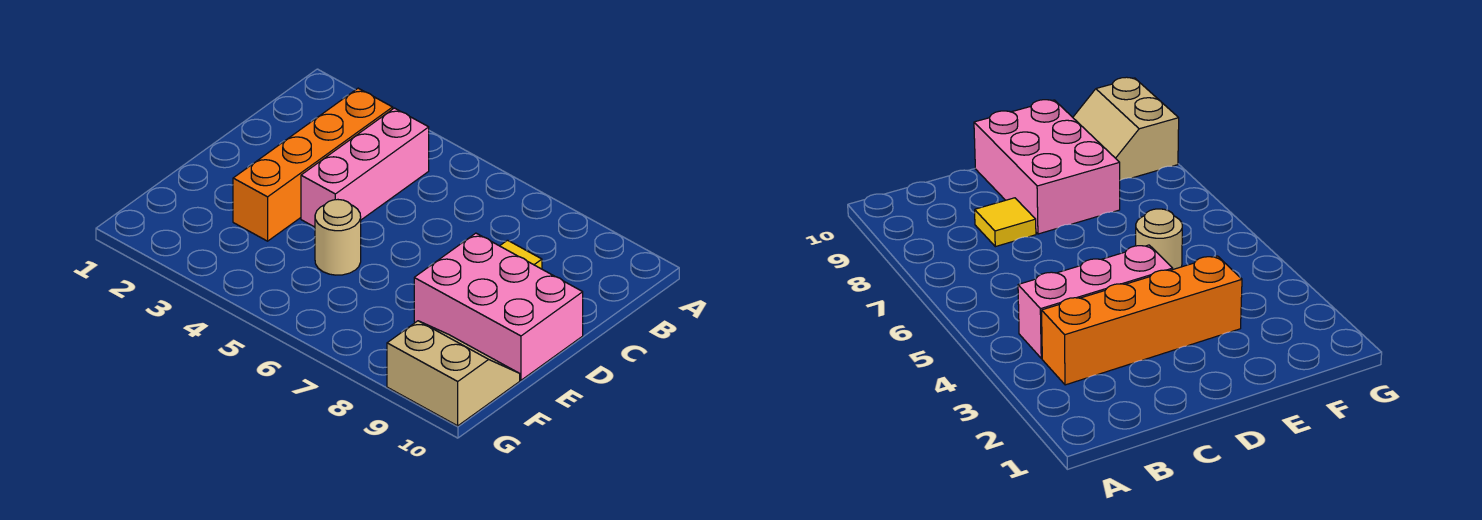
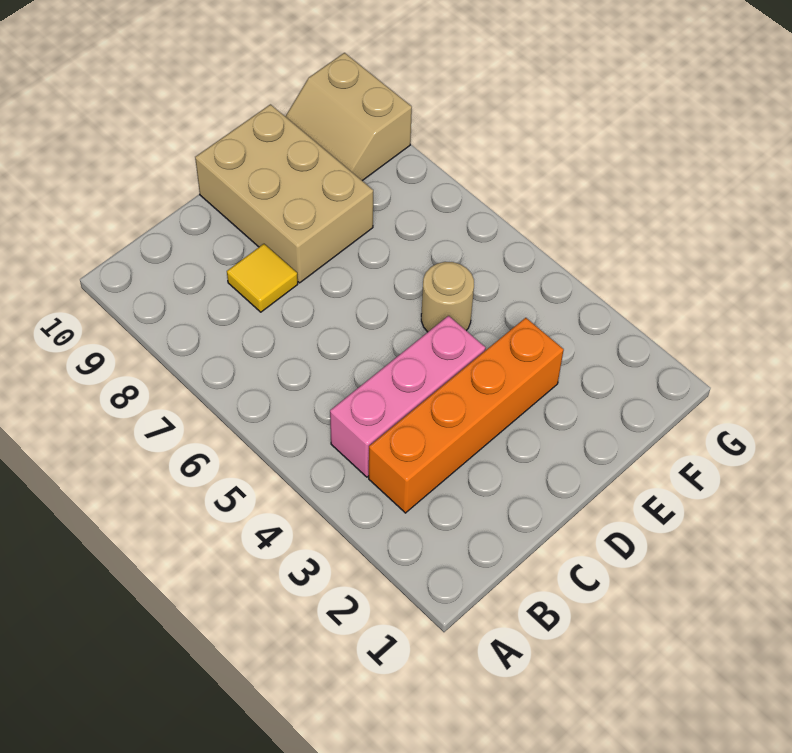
pink 2x3 brick [414,233,583,380] -> tan 2x3 brick [195,104,373,283]

